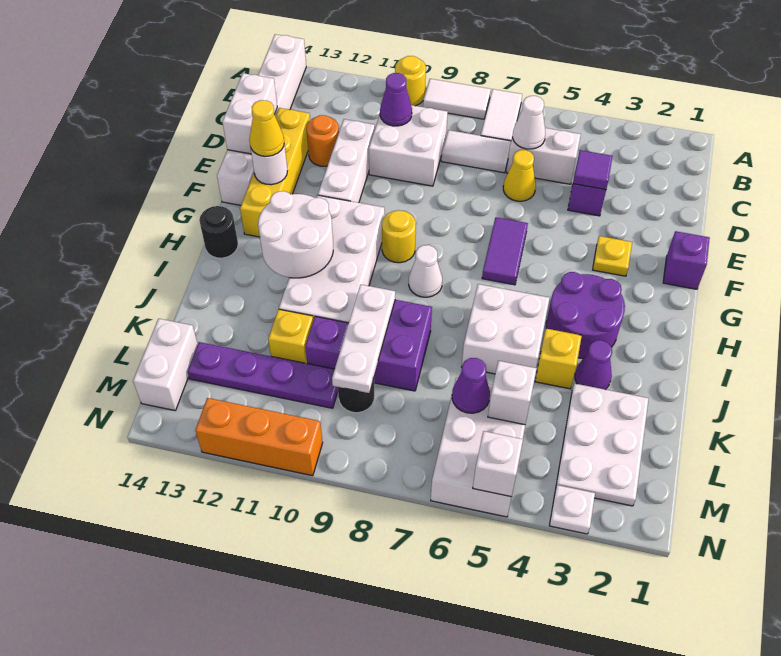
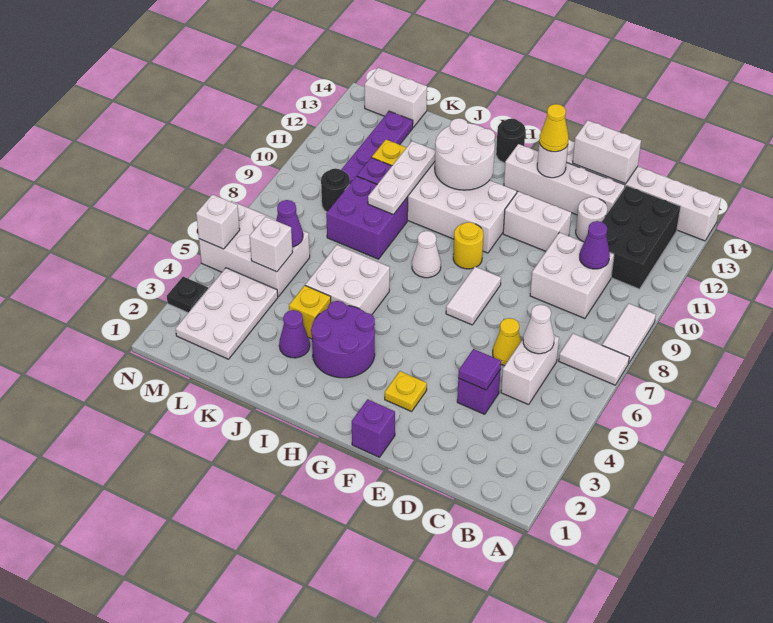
yellow 1x1 round brick [395,56,426,106] -> none
none -> black 2x3 brick [602,186,681,289]
white 1x2 tile [441,130,511,173] -> white 1x2 tile moved to [446,267,501,325]
white 1x3 brick [318,119,375,203] -> white 1x2 brick [503,192,571,251]
orange 1x1 round brick [306,115,339,166] -> white 1x1 round brick [576,197,607,242]
yellow 1x4 brick [240,108,310,237] -> white 1x4 brick [504,144,625,215]
purple 1x2 tile [482,217,528,285] -> none
white 1x3 plate [332,285,395,393] -> white 1x3 plate turned to [368,141,435,215]
white 2x3 plate [556,383,649,506] -> white 2x3 plate turned to [176,268,278,359]
white 1x1 plate [549,485,595,534] -> black 1x1 plate [167,277,208,313]
orange 1x3 brick [195,398,323,476] -> none

